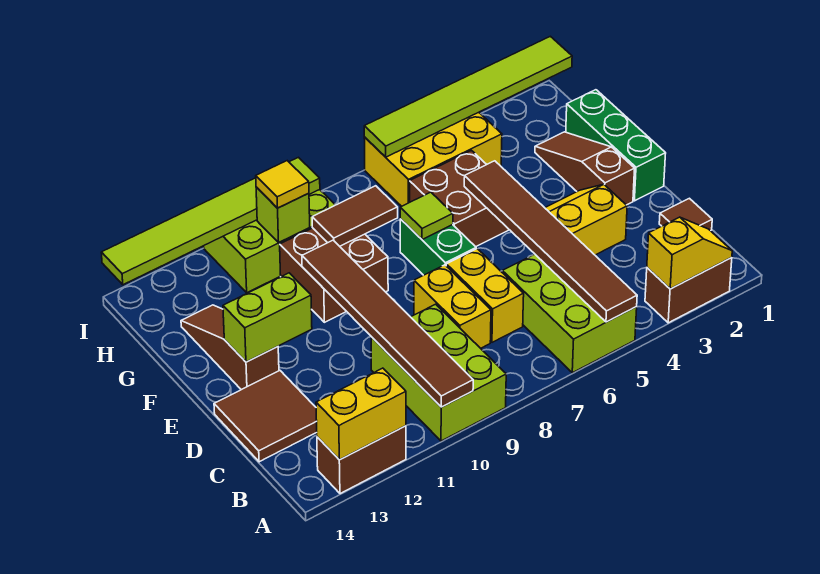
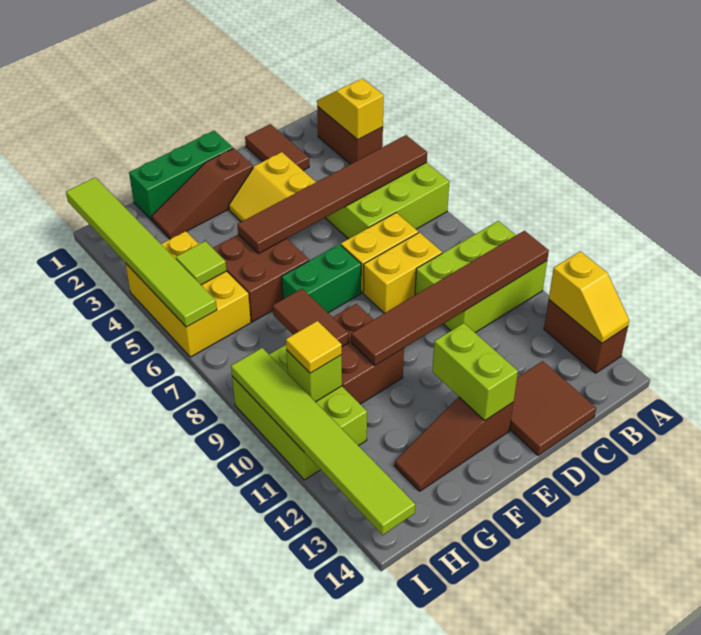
yellow 1x2 brick [316,368,406,460] -> yellow 1x2 slope [549,251,629,343]
brown 1x1 tile [659,198,712,231] -> brown 1x2 tile [245,124,309,170]
lime 1x1 tile [400,192,453,240] -> lime 1x1 tile moved to [176,241,226,285]

